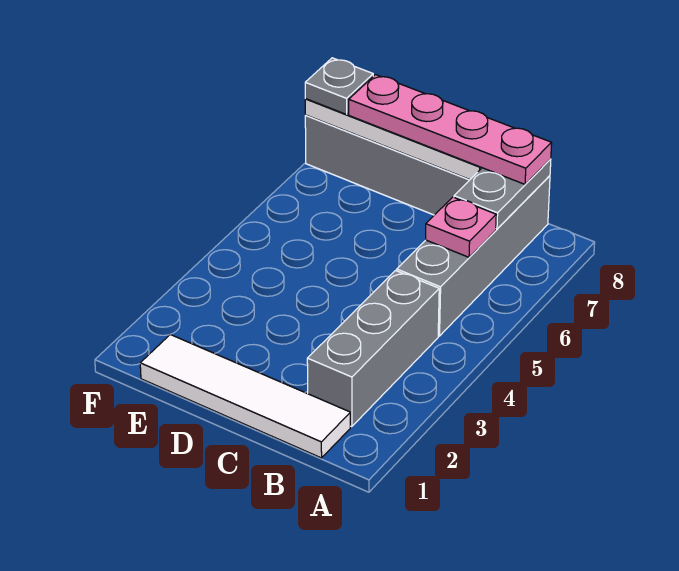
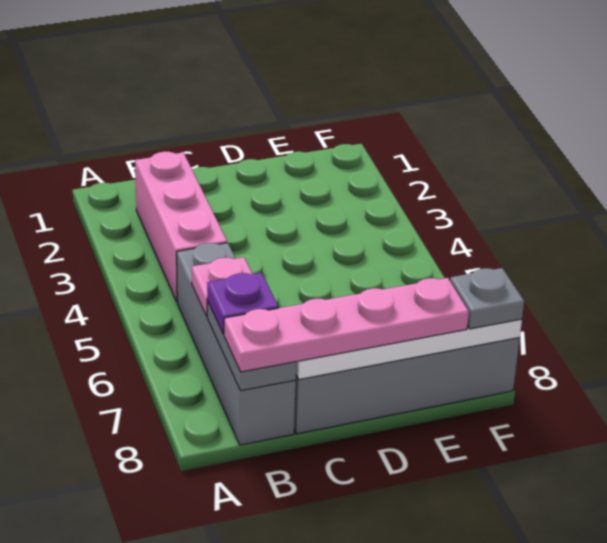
white 1x4 tile [140,334,350,458] -> none
grey 1x3 brick [307,271,439,427] -> pink 1x3 brick [135,152,227,302]
none -> purple 1x1 plate [207,273,278,334]

